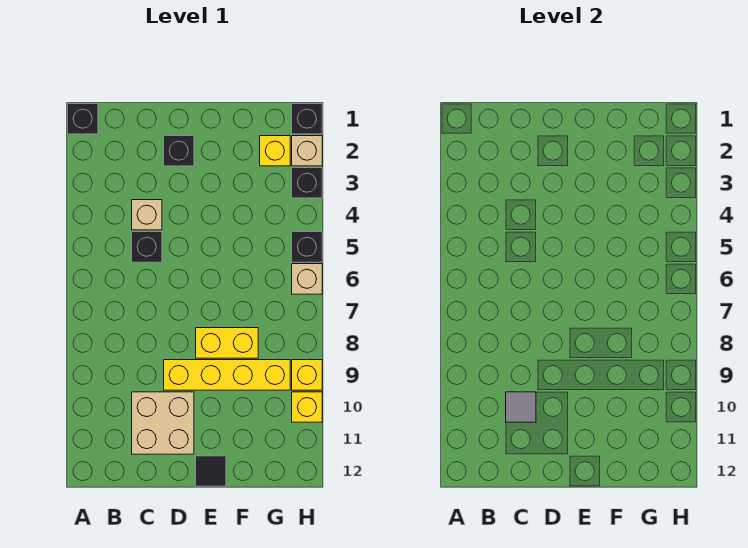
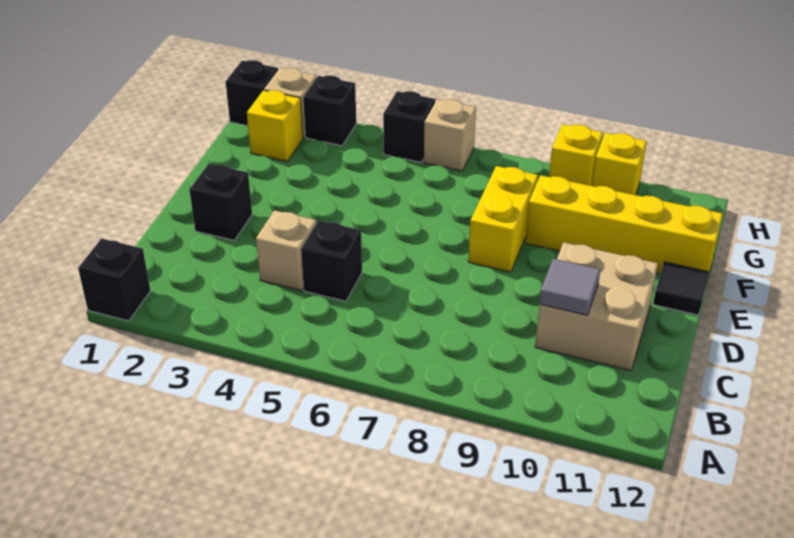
yellow 1x4 brick [164,360,290,390] -> yellow 1x4 brick turned to [525,175,723,274]

